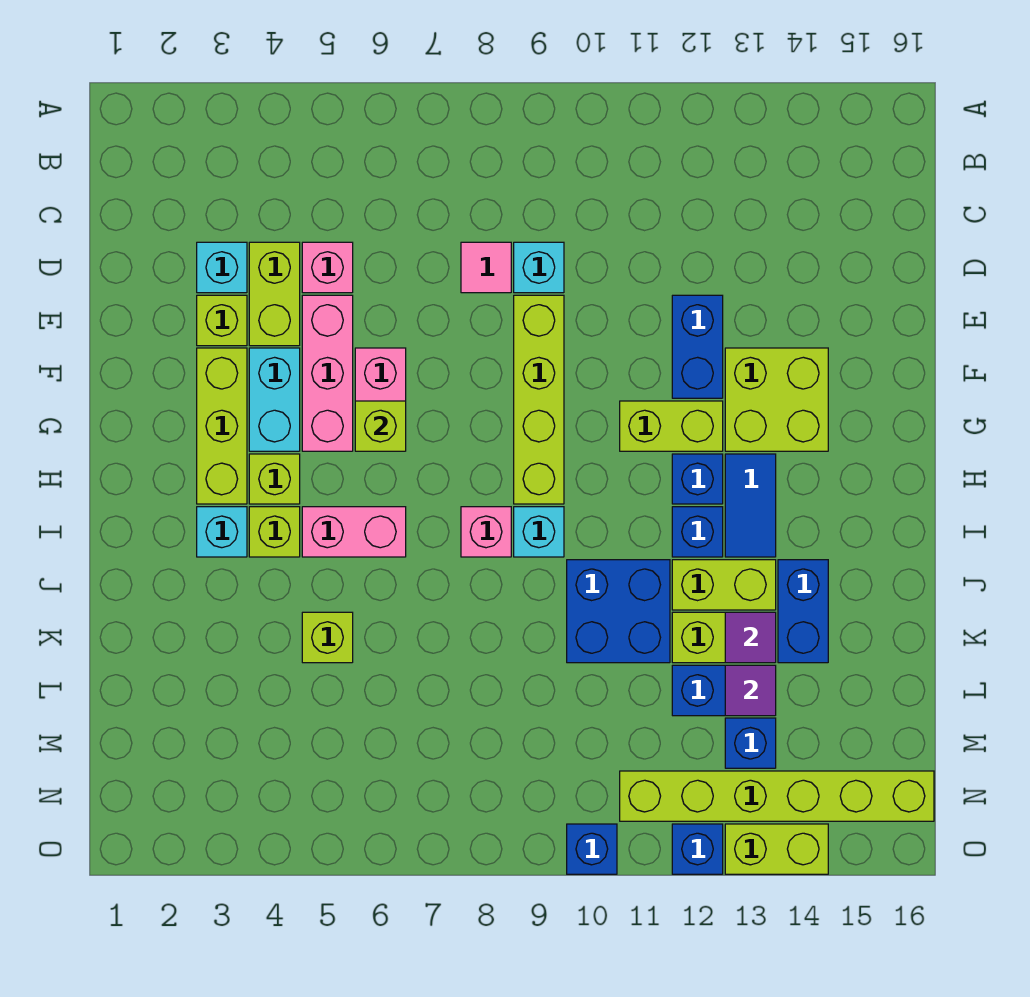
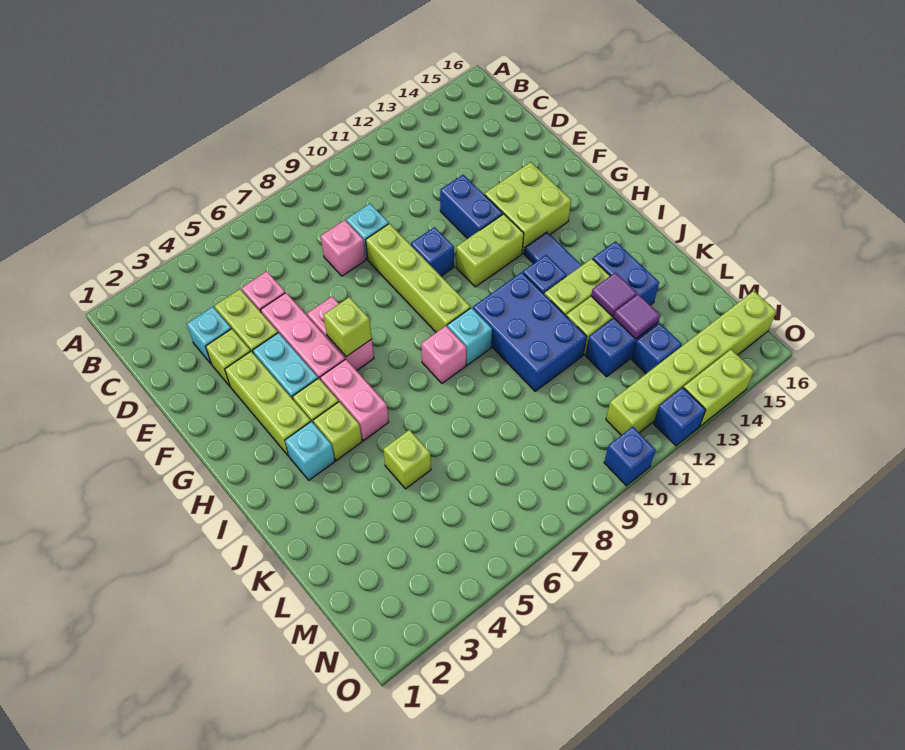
pink 1x1 tile [461,242,511,293] -> pink 1x1 brick [321,220,366,276]
blue 1x1 brick [672,454,723,504] -> blue 1x1 brick moved to [411,227,454,276]
pink 1x2 brick [302,507,406,557] -> pink 1x2 brick turned to [320,359,389,441]
blue 2x2 brick [567,560,670,663] -> blue 2x3 brick [473,272,587,391]

